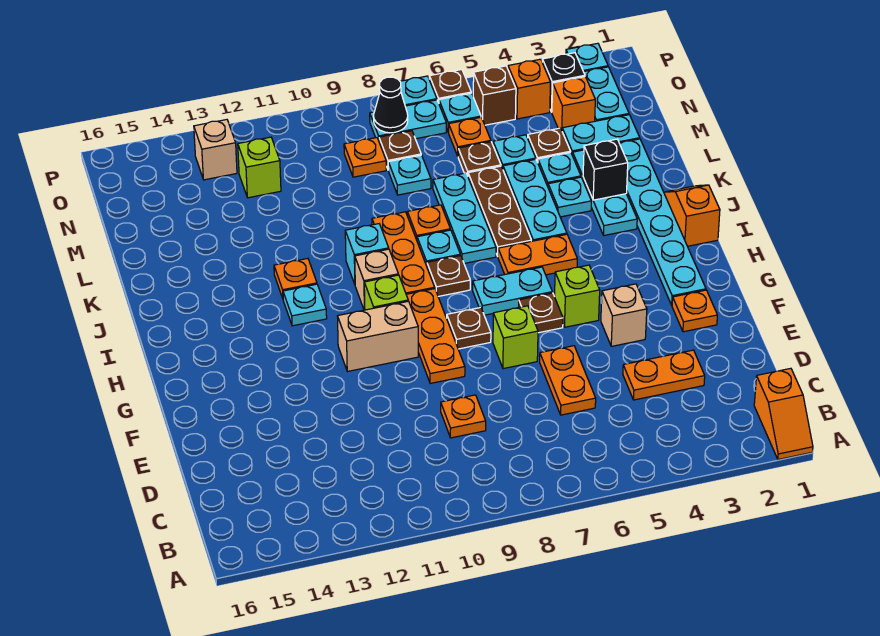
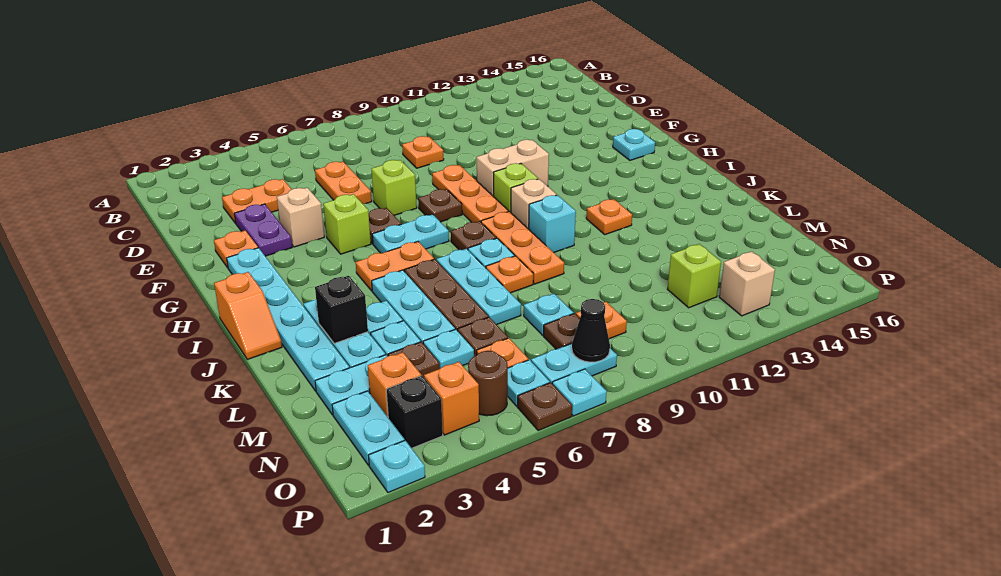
orange 1x2 slope [754,368,813,459] -> none
none -> purple 1x2 plate [234,204,292,256]
cyan 1x1 plate [283,284,327,326] -> cyan 1x1 plate moved to [613,129,655,160]
brown 1x1 brick [473,66,516,125] -> brown 1x1 round brick [468,351,508,416]

